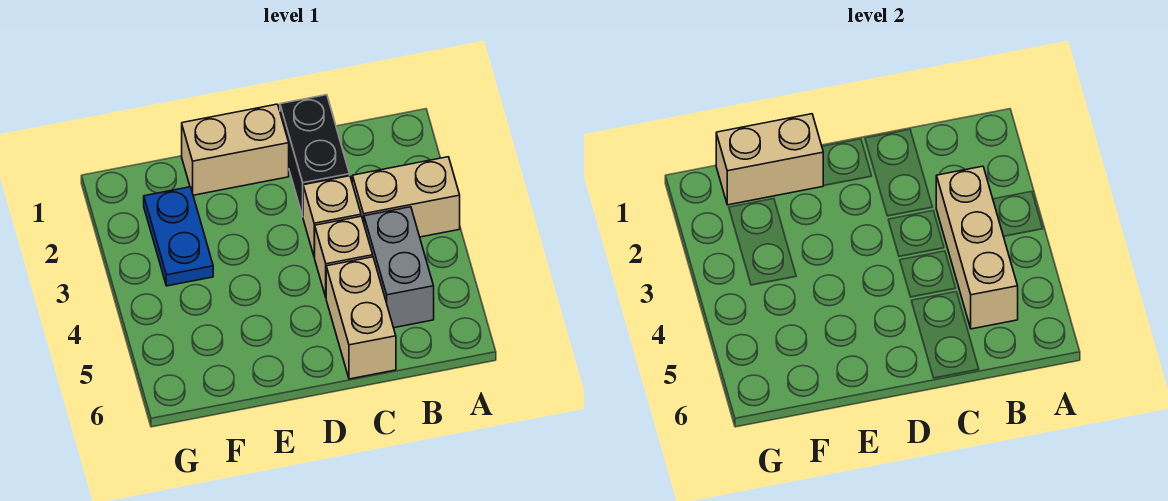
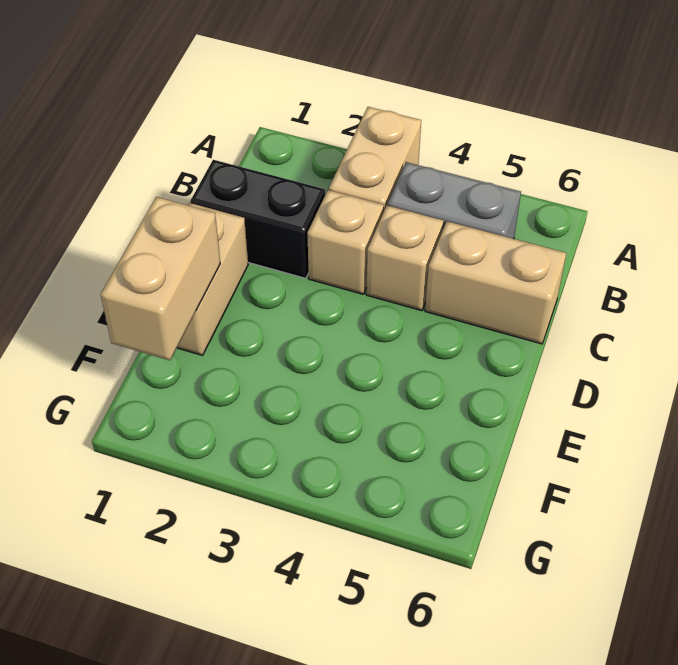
tan 1x3 brick [936,166,1018,329] -> none
blue 1x2 plate [144,187,213,286] -> none

